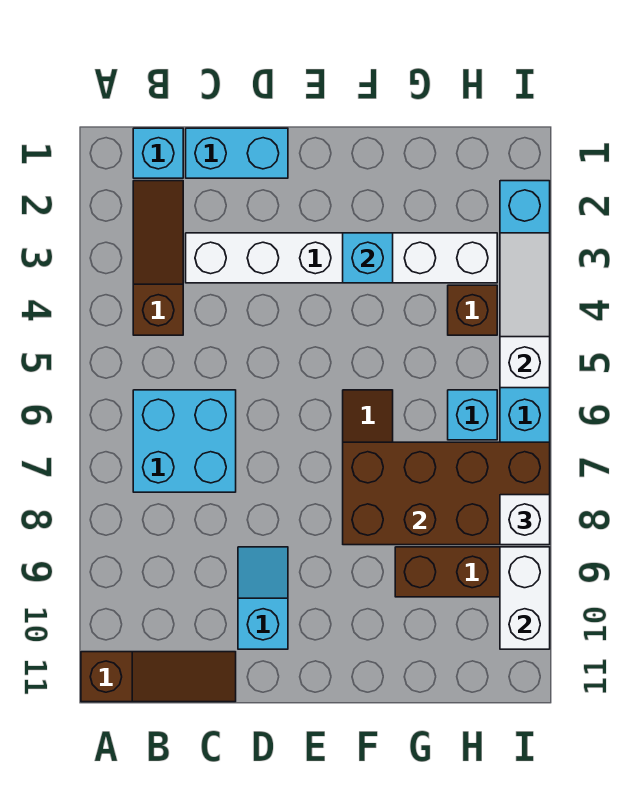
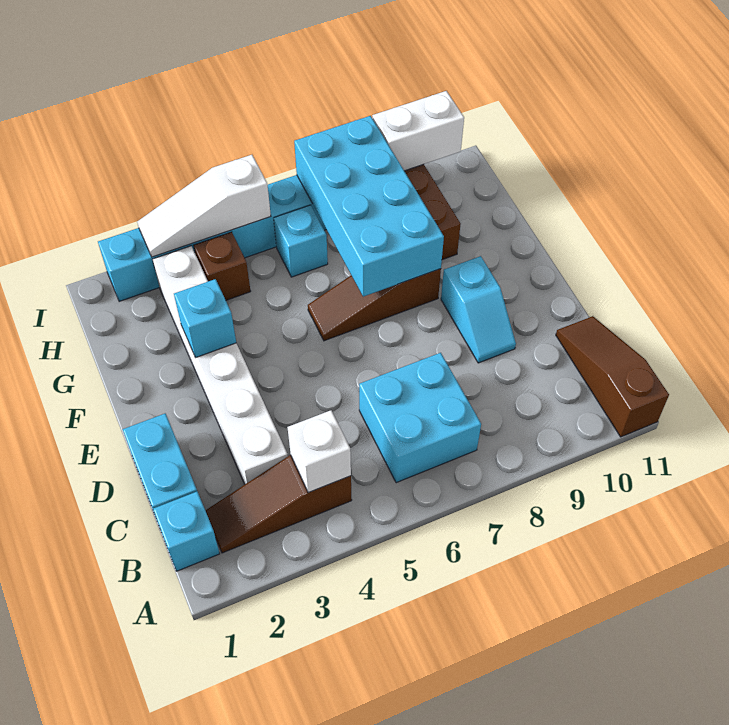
cyan 1x2 slope [238,547,288,649] -> cyan 1x2 slope turned to [441,256,516,363]
brown 2x4 brick [343,442,550,545] -> cyan 2x4 brick [294,116,444,297]
white 1x1 brick [500,495,550,545] -> white 1x1 brick moved to [288,410,351,493]

